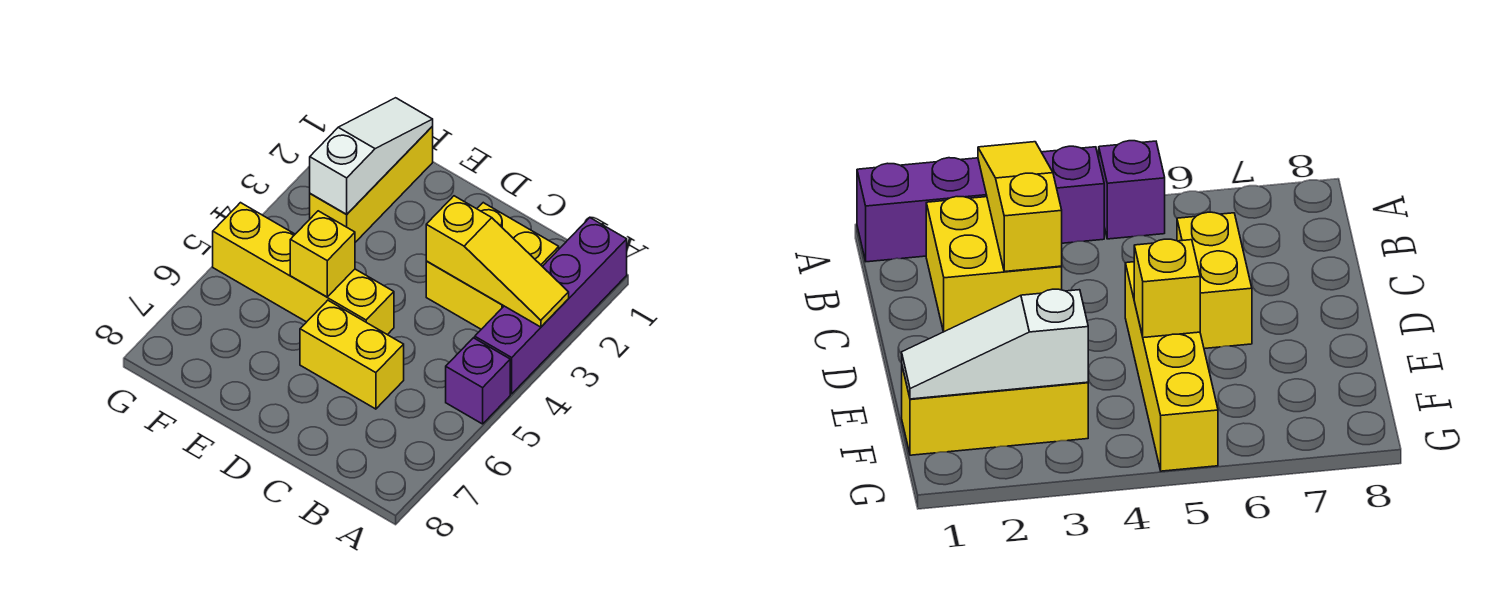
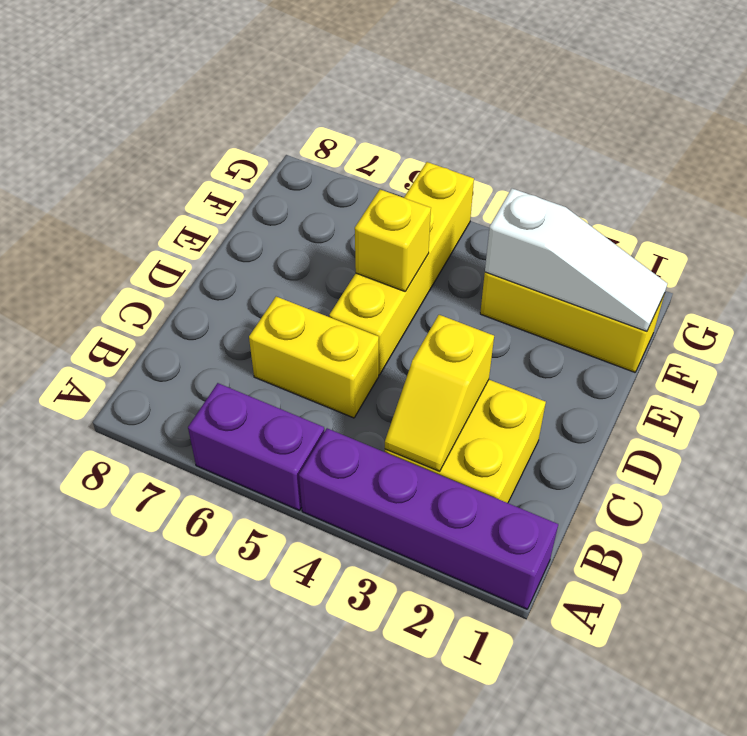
yellow 1x3 slope [426,196,569,327] -> yellow 1x2 slope [385,315,494,471]
purple 1x1 brick [446,338,510,424] -> purple 1x2 brick [188,383,324,510]
yellow 1x2 brick [300,300,404,409] -> yellow 1x2 brick turned to [249,297,379,418]

